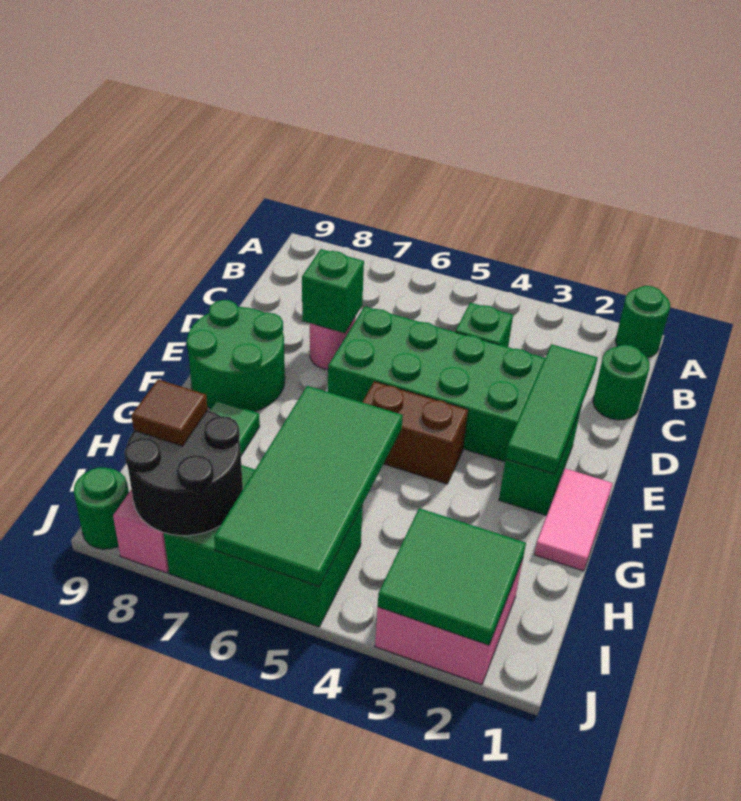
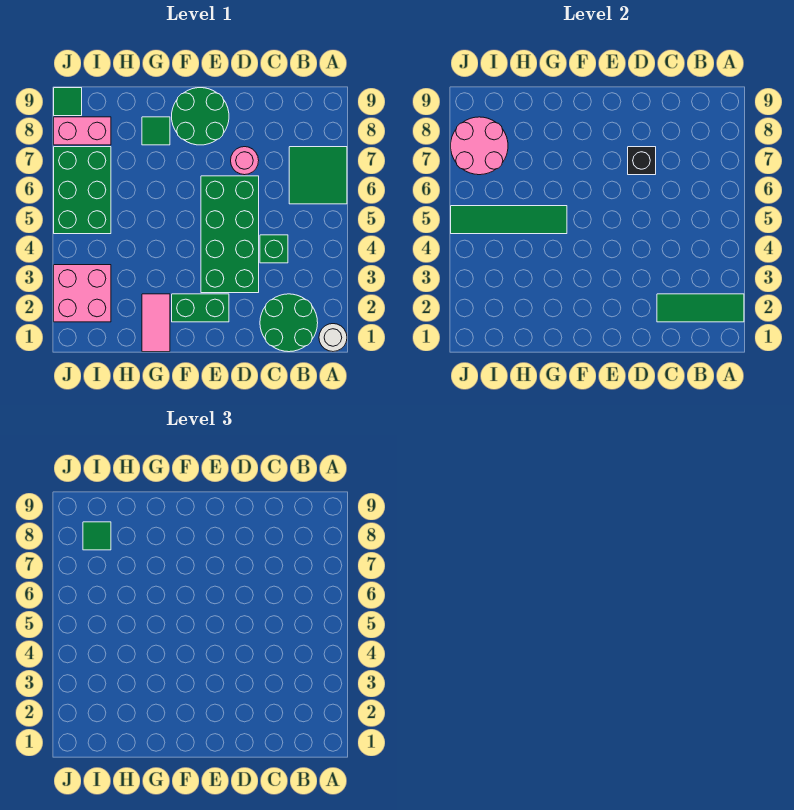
green 1x1 round brick [616,286,670,358] -> white 1x1 round brick [319,324,347,352]
green 1x1 round brick [593,345,650,420] -> green 2x2 round brick [260,294,318,352]
green 1x3 tile [506,344,598,474] -> green 1x3 tile moved to [657,294,744,322]
green 1x1 brick [302,249,364,333] -> black 1x1 brick [628,147,656,175]
pink 1x2 tile [534,468,613,571] -> pink 1x2 tile turned to [142,294,170,352]
brown 1x2 brick [362,381,468,484] -> none
green 2x4 tile [214,386,403,587] -> green 1x4 tile [451,206,567,234]
green 2x2 tile [378,508,526,645] -> green 2x2 tile moved to [289,147,347,204]
black 2x2 round brick [124,410,243,536] -> pink 2x2 round brick [451,117,508,175]
brown 1x1 tile [131,379,208,446] -> green 1x1 tile [83,522,111,550]
green 1x1 round brick [74,467,129,549] -> green 1x1 tile [54,88,82,116]

